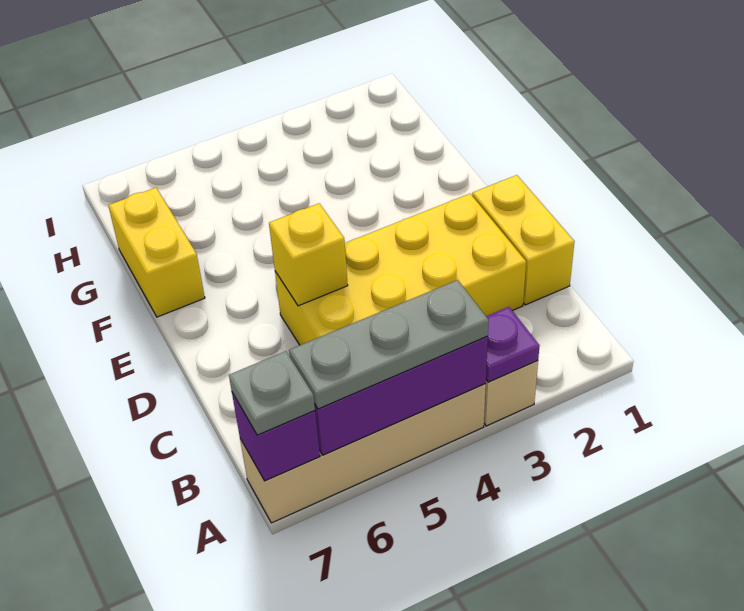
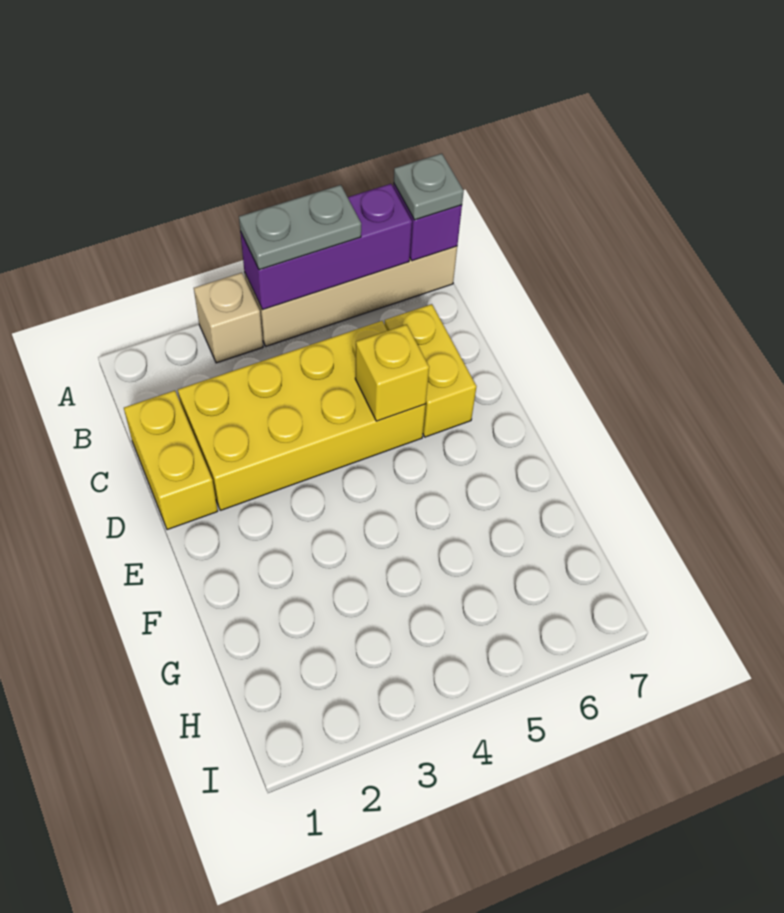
purple 1x1 plate [486,307,540,382] -> none
grey 1x3 plate [289,280,489,409] -> grey 1x2 plate [239,185,361,270]
yellow 1x2 brick [108,188,205,317] -> yellow 1x2 brick moved to [385,304,477,437]

